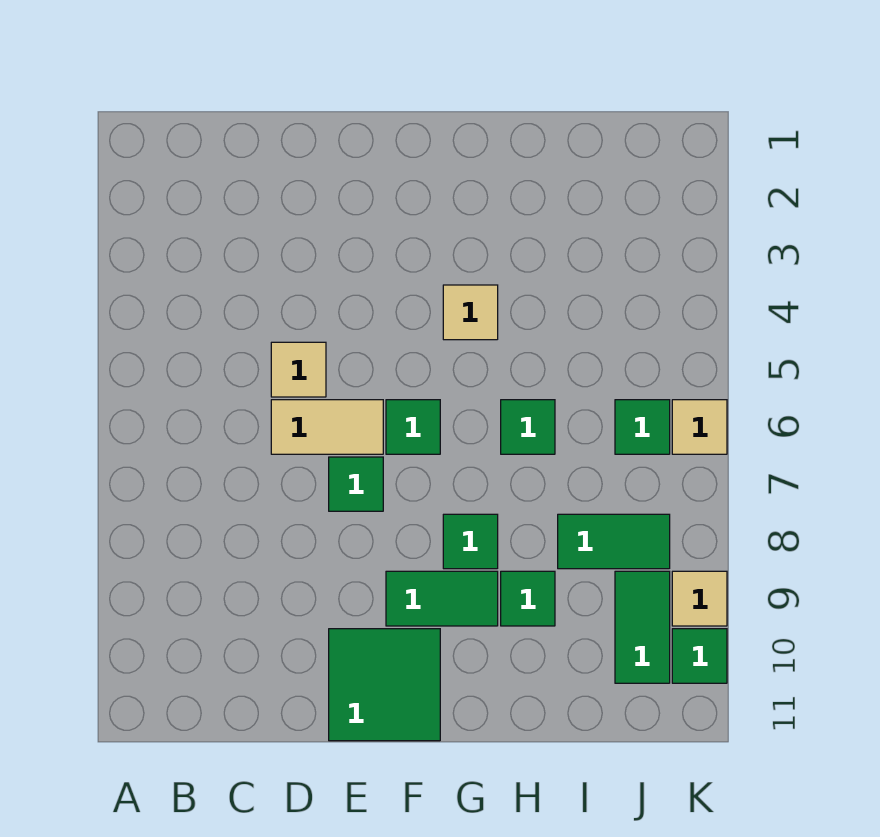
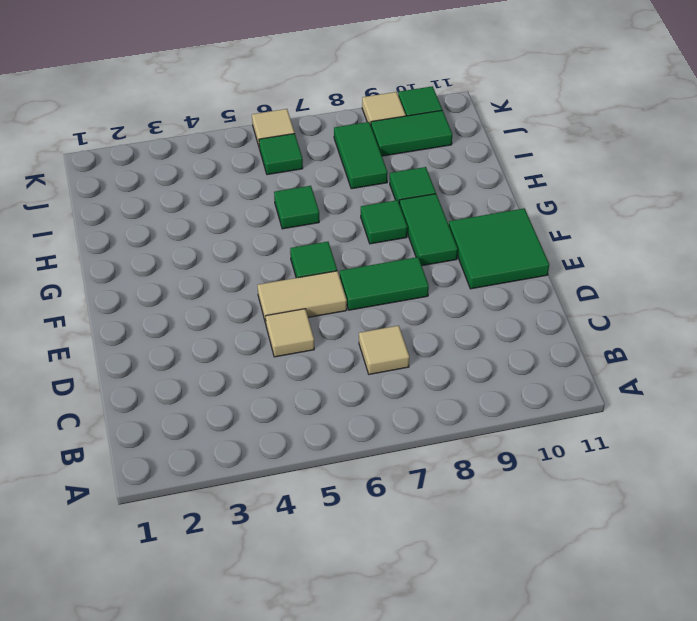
tan 1x2 tile [271,400,383,454] -> tan 1x2 tile turned to [258,271,347,323]
green 1x1 tile [329,457,383,511] -> green 1x2 tile [340,257,429,310]
tan 1x1 tile [443,285,498,340] -> tan 1x1 tile moved to [359,326,409,374]

